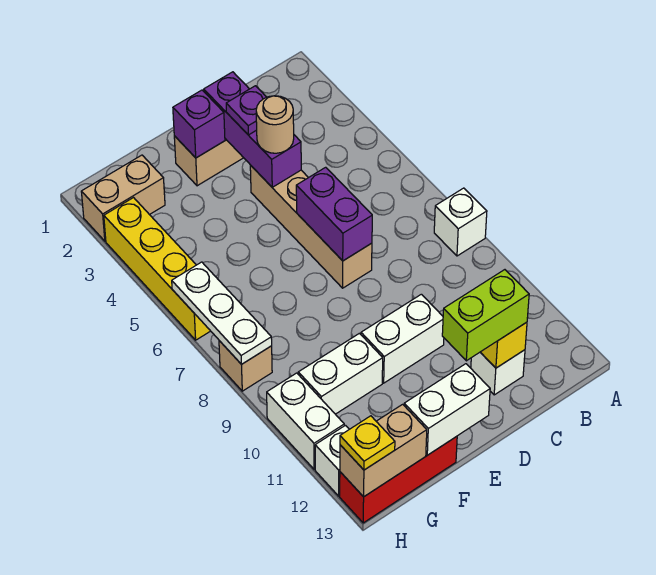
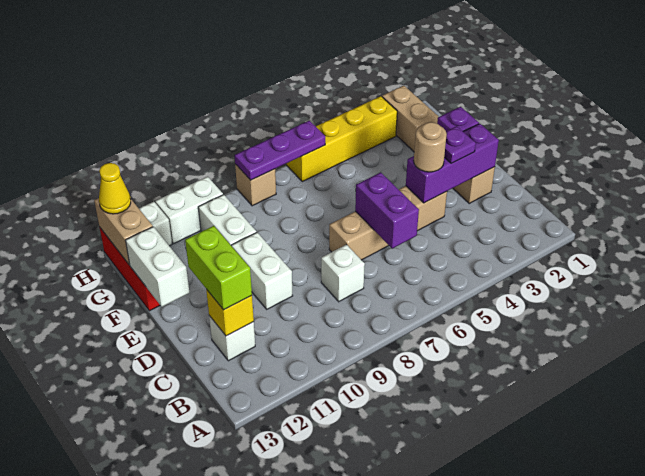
white 1x1 brick [434,188,487,256] -> white 1x1 brick moved to [321,245,365,302]
purple 1x2 brick [296,167,372,261] -> purple 1x2 brick turned to [355,172,419,248]
white 1x3 plate [172,262,272,364] -> purple 1x3 plate [235,121,325,180]
yellow 1x1 plate [340,416,395,470] -> yellow 1x1 cone [99,163,131,214]

